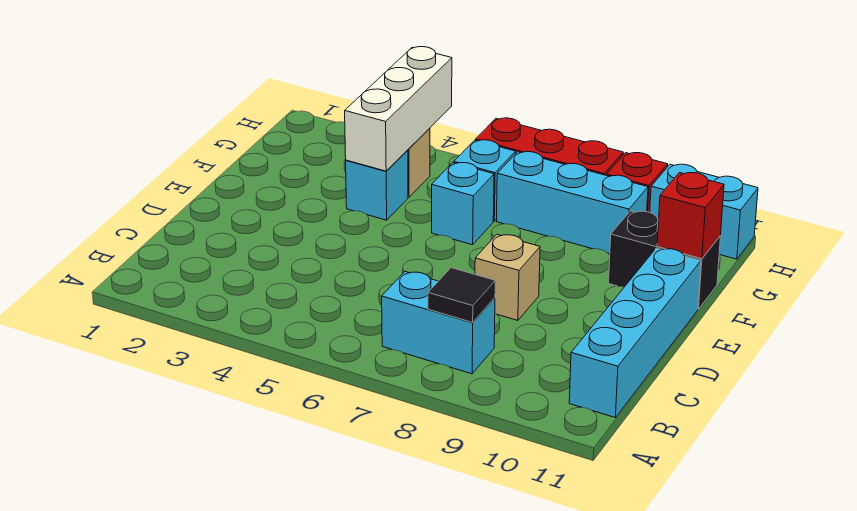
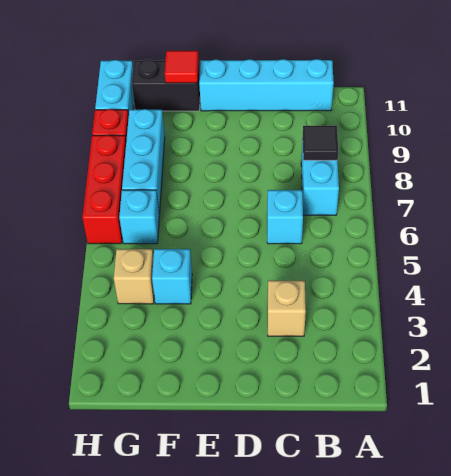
tan 1x1 brick [475,234,540,320] -> tan 1x1 brick moved to [268,280,306,336]
white 1x3 brick [345,47,452,171] -> none
cyan 1x1 brick [432,163,494,245] -> cyan 1x1 brick moved to [267,190,303,244]
black 1x2 brick [609,211,720,309] -> black 1x2 brick turned to [132,60,200,111]
red 1x1 brick [657,173,724,259] -> red 1x1 tile [165,51,199,83]

